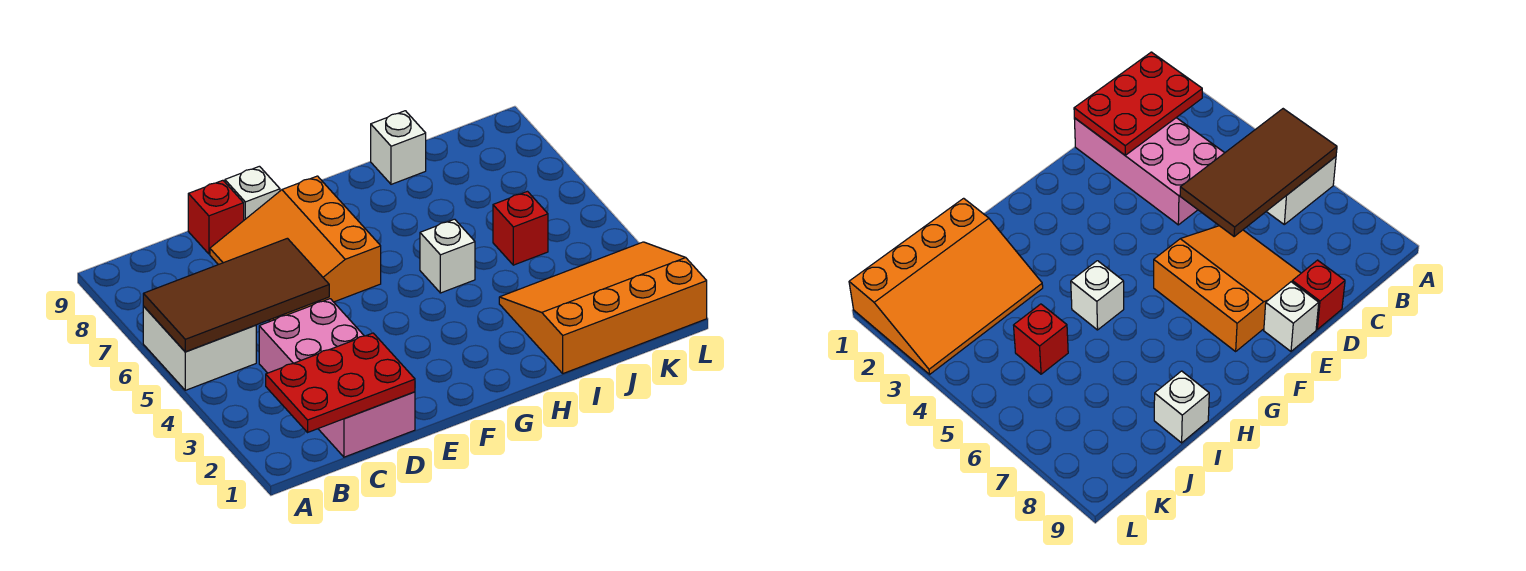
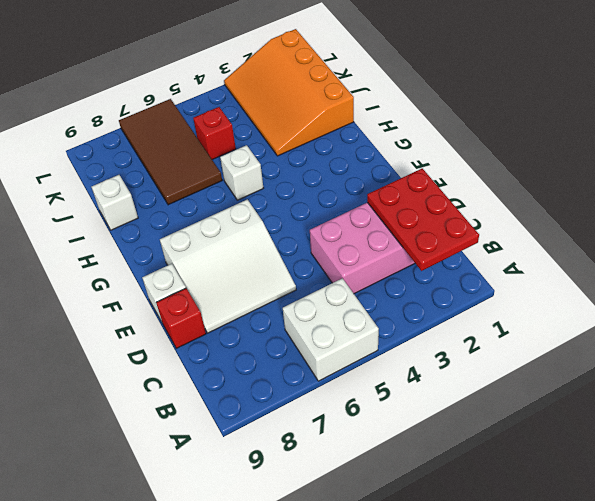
brown 2x4 tile [143,238,329,352] -> brown 2x4 tile moved to [119,99,222,205]
orange 3x3 slope [210,176,381,321] -> white 3x3 slope [160,199,296,333]

